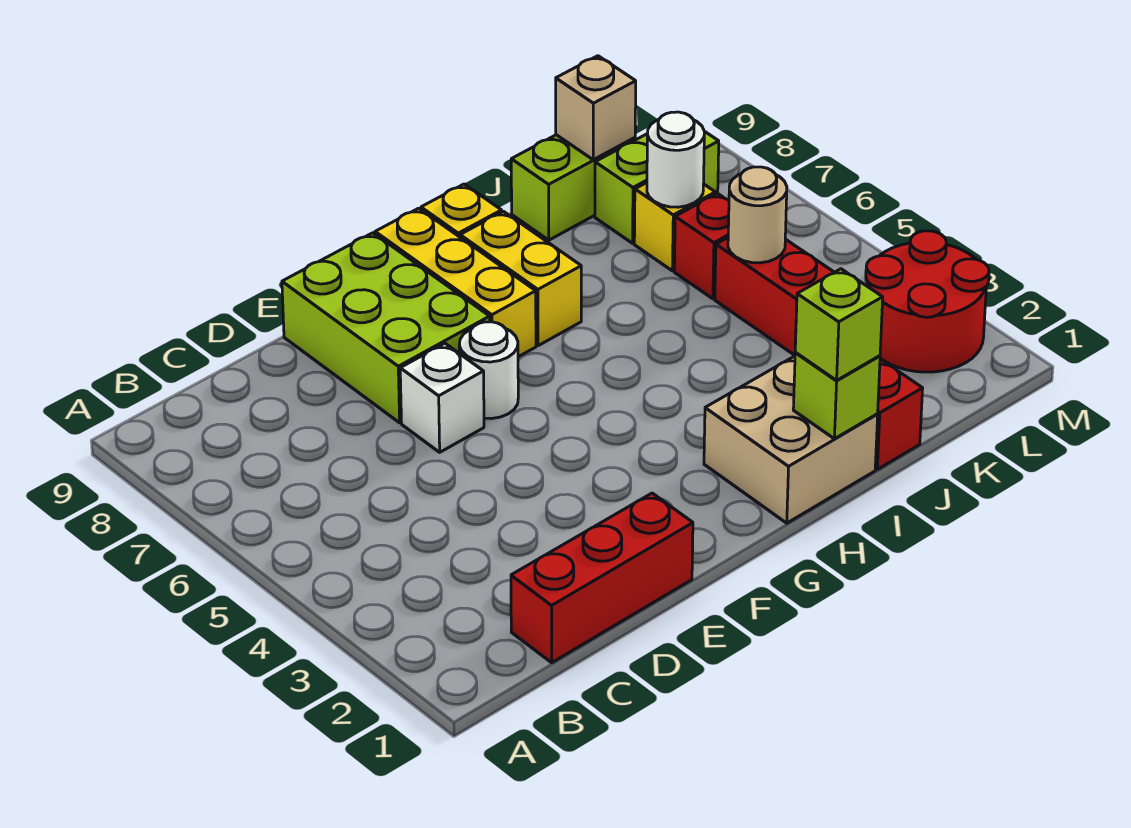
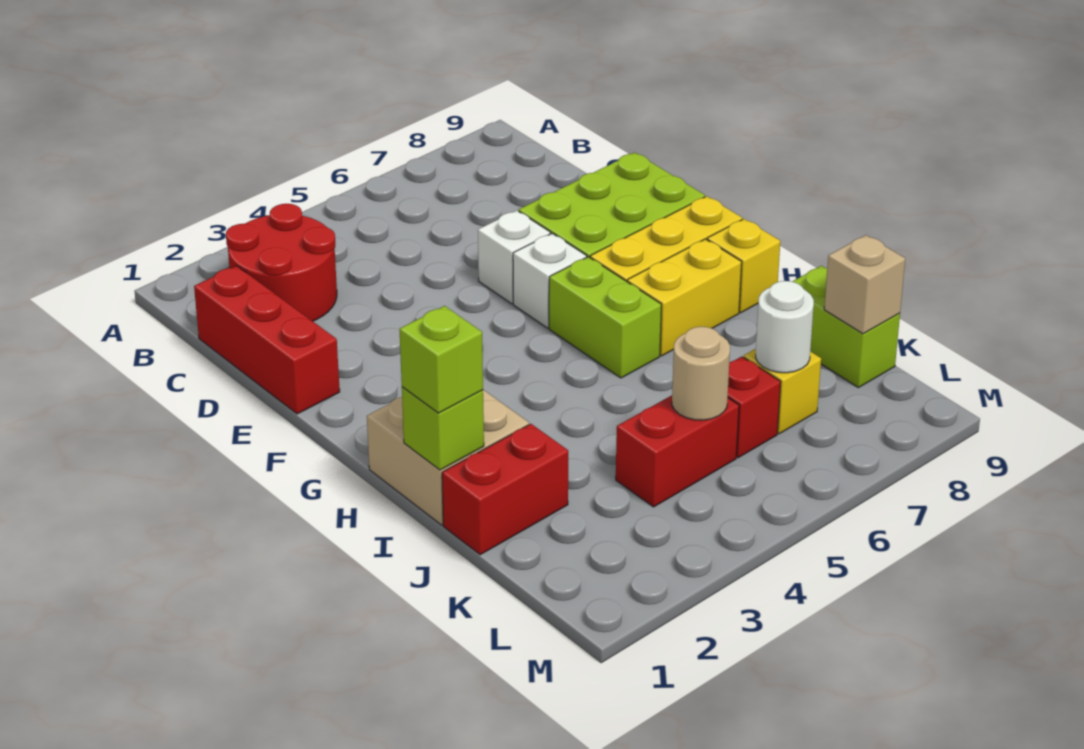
white 1x1 round brick [459,322,518,419] -> white 1x1 brick [513,233,587,328]
lime 1x2 brick [595,131,719,243] -> lime 1x2 brick moved to [549,257,661,378]
red 2x2 round brick [866,231,989,372] -> red 2x2 round brick moved to [226,204,337,321]

